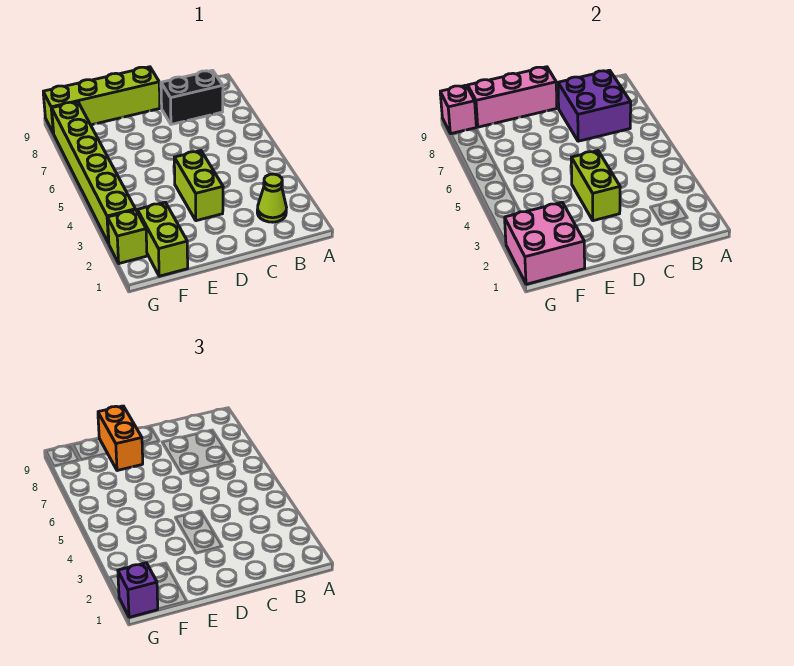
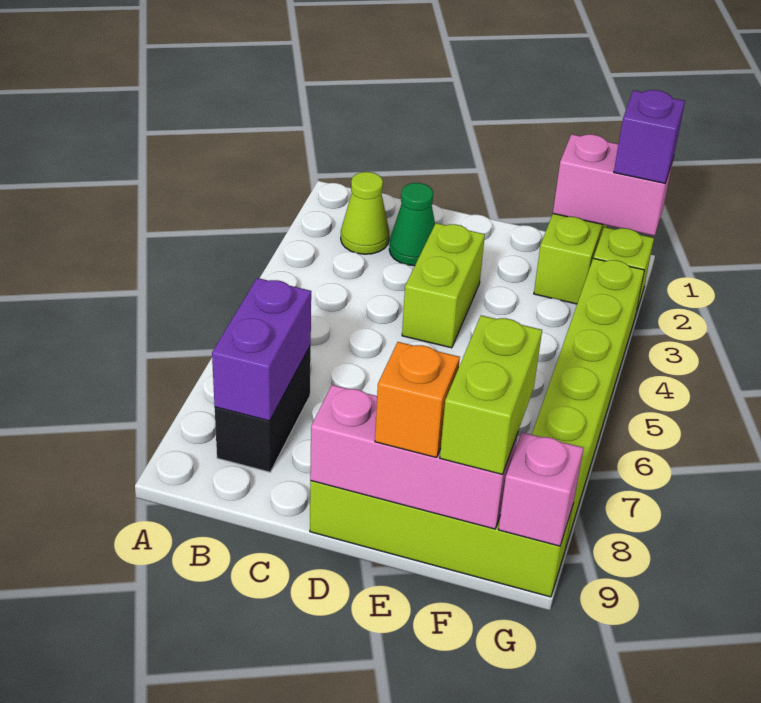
purple 2x2 brick [558,70,631,141] -> purple 1x2 brick [212,278,311,421]
black 1x2 brick [161,70,223,124] -> black 1x2 brick turned to [215,345,311,472]
none -> green 1x1 cone [389,183,435,266]
lime 1x2 brick [571,151,620,221] -> lime 1x2 brick moved to [440,315,542,474]
orange 1x2 brick [98,406,143,471] -> orange 1x1 brick [375,342,460,458]
pink 2x2 brick [505,202,585,284] -> pink 1x2 brick [553,134,673,236]

